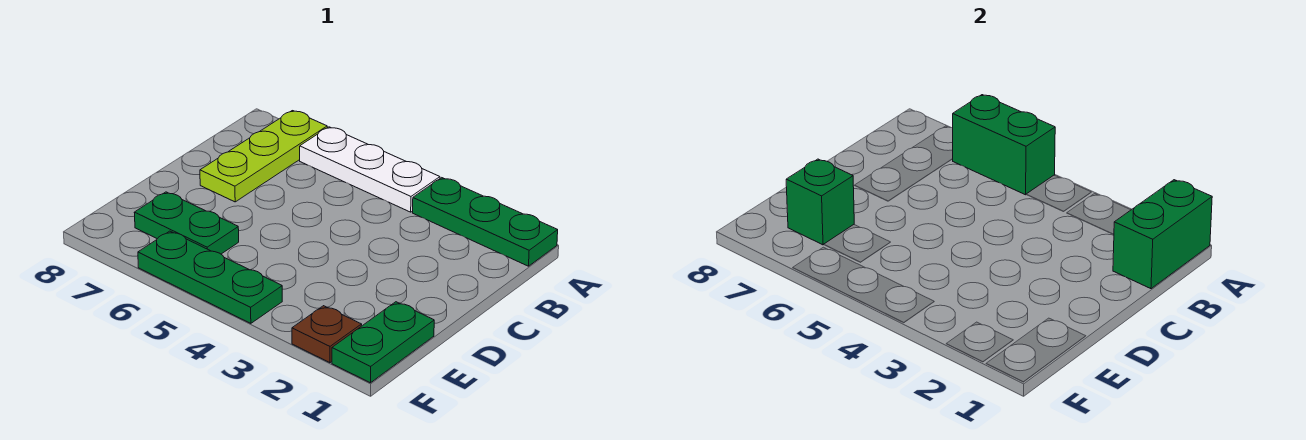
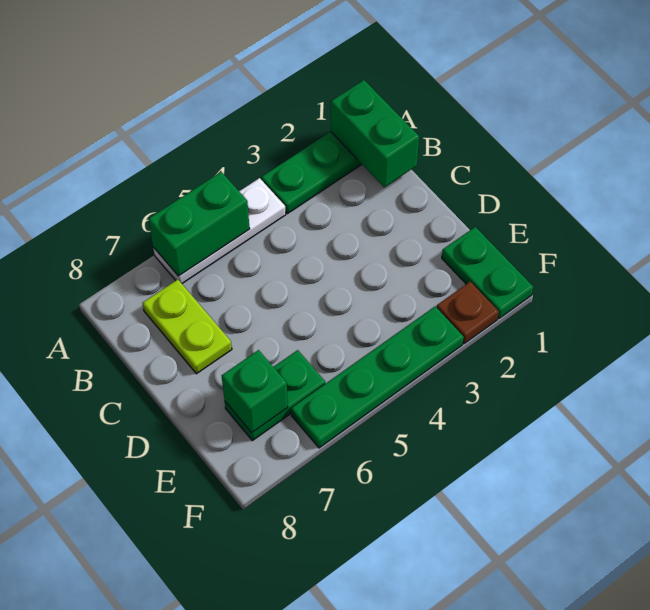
lime 1x3 plate [200,111,327,202] -> lime 1x2 plate [143,279,232,374]
green 1x3 plate [138,231,282,323] -> green 1x4 plate [291,306,464,448]

